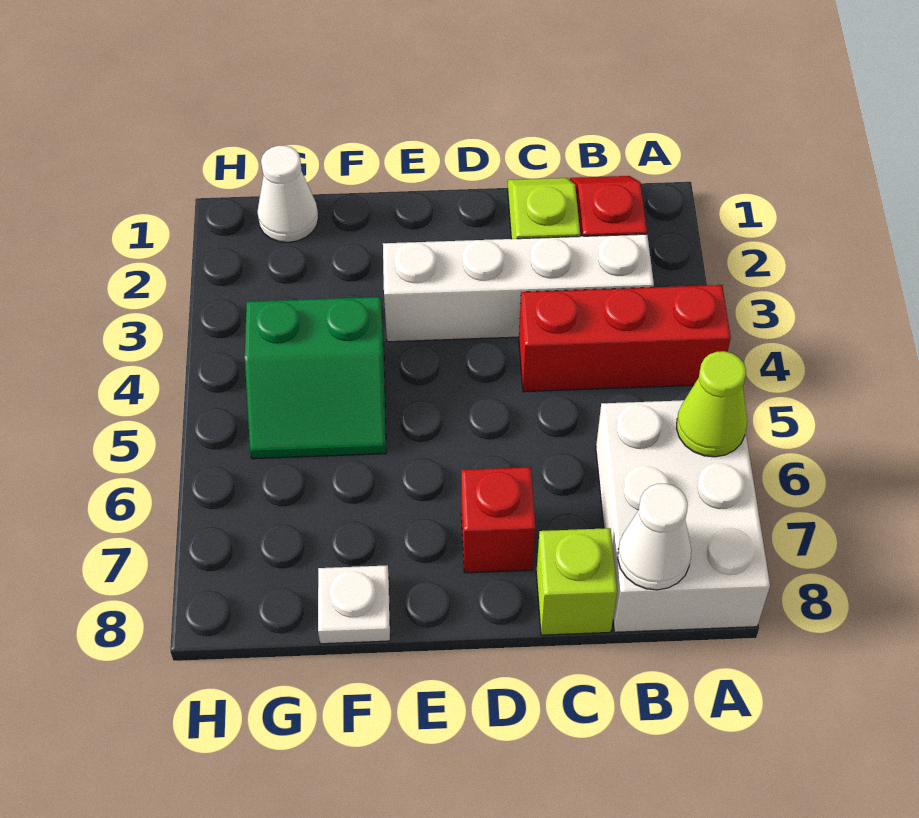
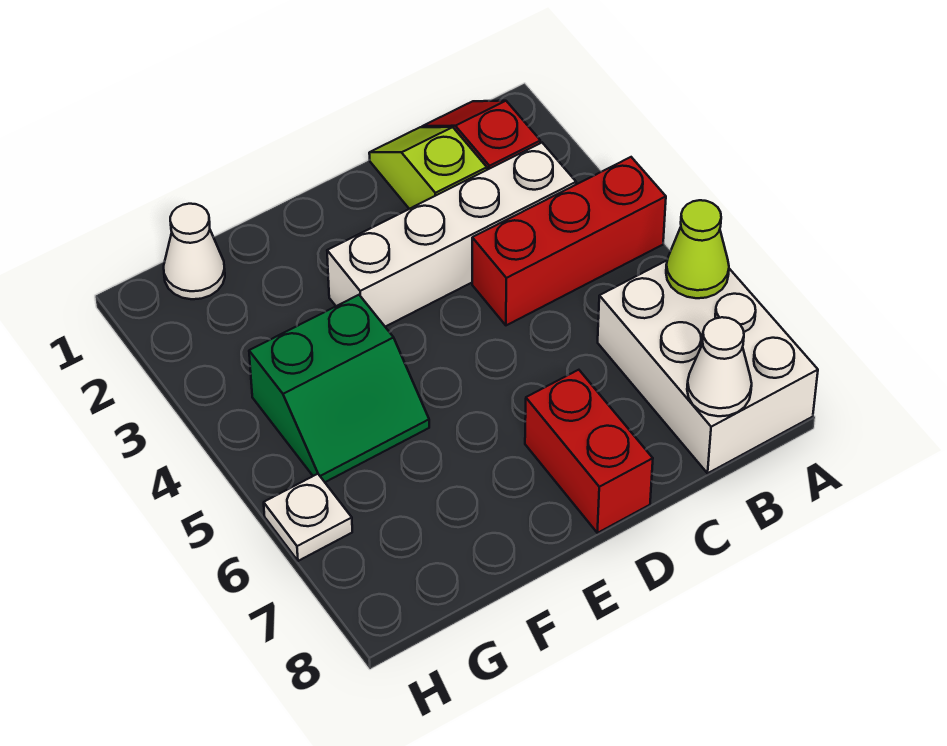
lime 1x1 brick [536,528,617,635] -> none
red 1x1 brick [461,467,536,573] -> red 1x2 brick [525,370,653,533]
white 1x1 plate [318,565,390,644] -> white 1x1 plate moved to [264,474,352,561]

